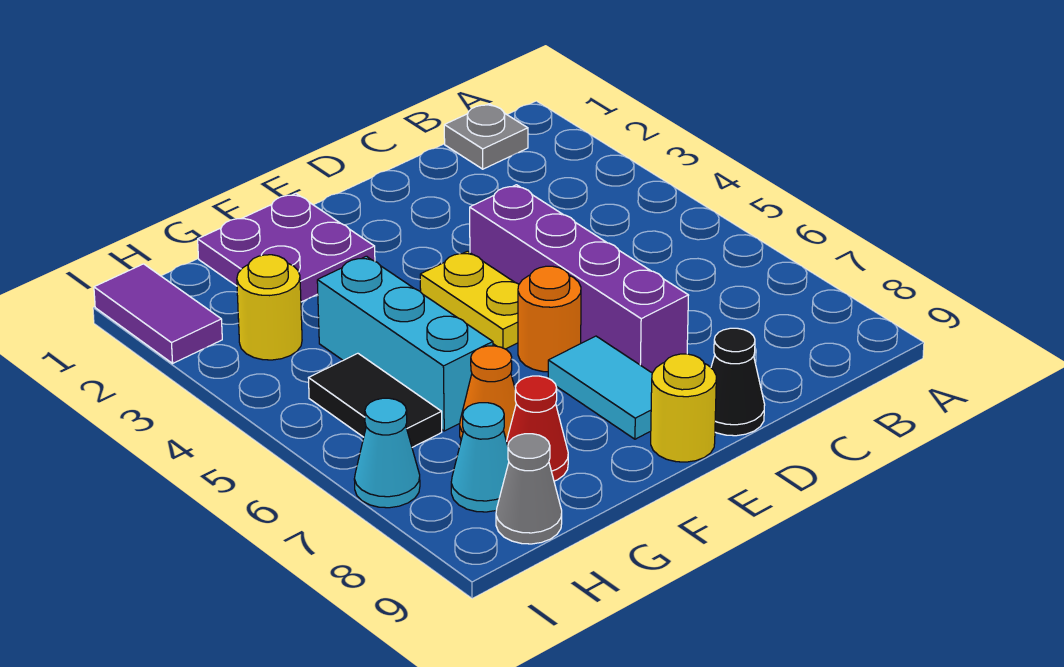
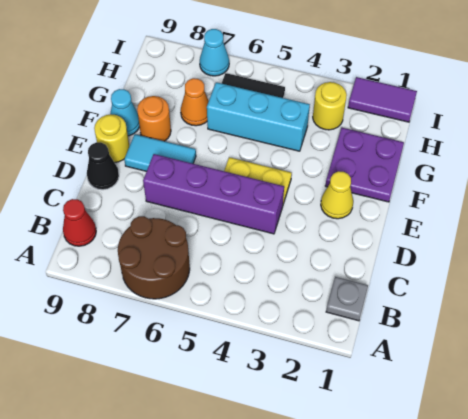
none -> brown 2x2 round brick [118,216,190,299]
none -> yellow 1x1 cone [321,171,353,219]
orange 1x1 round brick [518,266,581,372] -> orange 1x1 round brick moved to [137,96,171,141]
red 1x1 cone [507,376,568,481] -> red 1x1 cone moved to [63,199,96,246]
cyan 1x1 cone [451,403,509,512] -> cyan 1x1 cone moved to [110,89,140,136]
grey 1x1 cone [496,434,562,544] -> none

